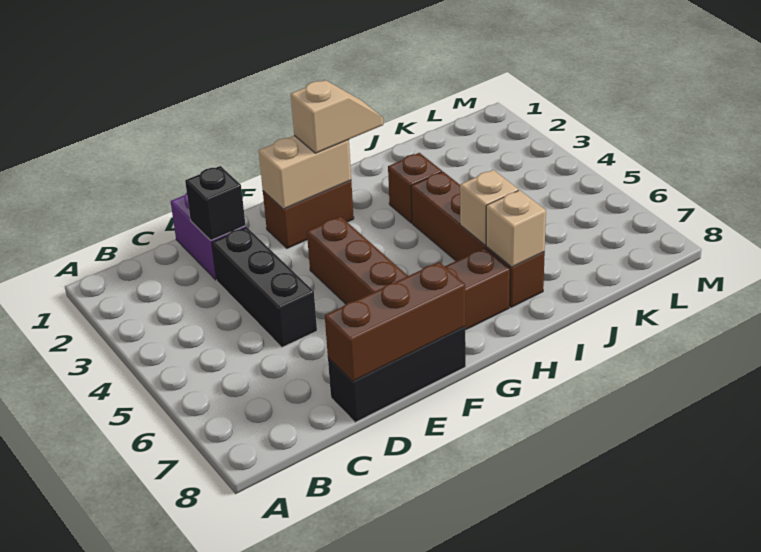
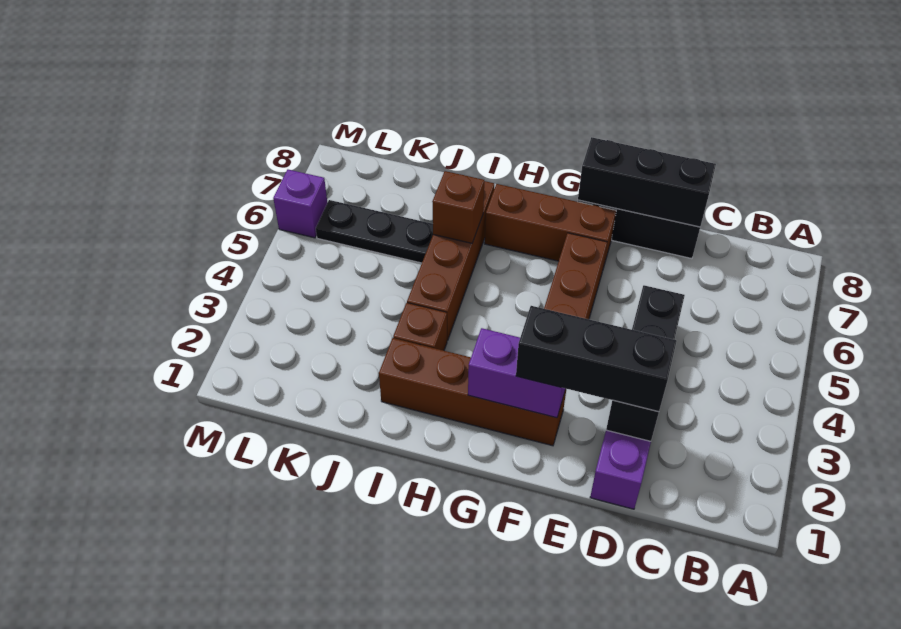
none -> black 1x3 brick [516,306,677,412]
brown 1x3 brick [325,262,465,381] -> black 1x3 brick [578,137,716,227]
brown 1x2 brick [263,180,354,248] -> brown 1x4 brick [379,338,566,446]
tan 1x2 brick [259,136,351,209] -> purple 1x2 brick [468,328,565,418]
tan 1x2 slope [291,80,383,153] -> none
tan 1x1 brick [460,170,518,245] -> brown 1x1 brick [432,171,484,243]
tan 1x1 brick [486,190,546,267] -> none
none -> black 1x3 plate [316,200,433,263]
none -> purple 1x1 brick [273,170,327,238]

